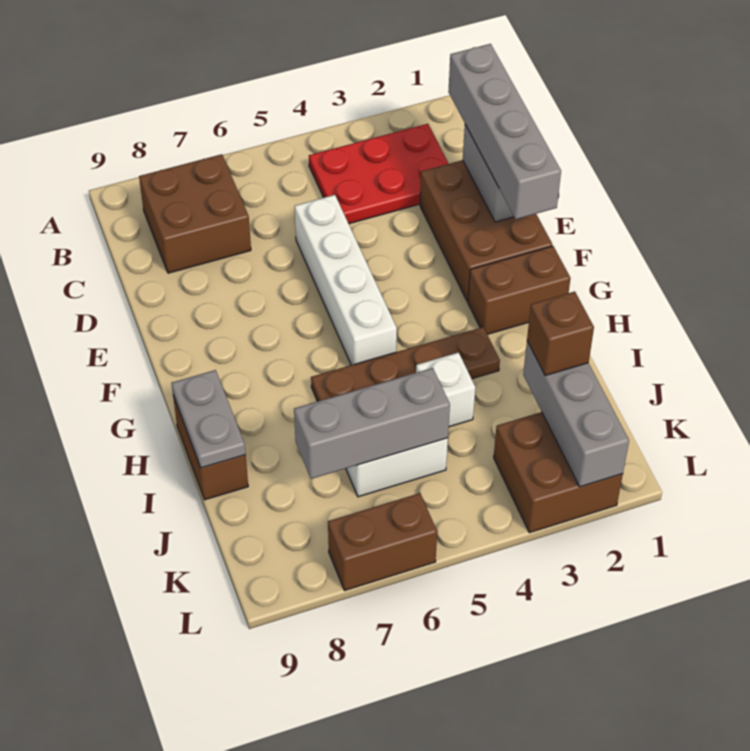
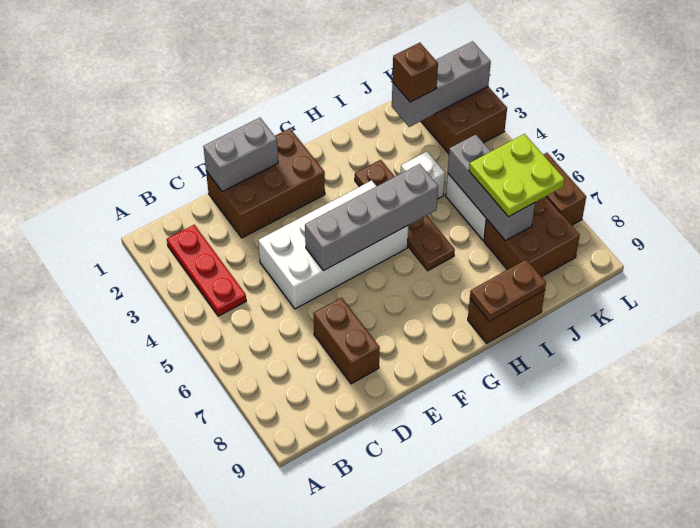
red 2x3 plate [309,124,449,224] -> red 1x3 plate [167,225,246,316]
brown 2x2 brick [139,154,251,273] -> brown 2x2 brick moved to [484,197,580,277]
grey 1x4 brick [448,44,561,219] -> grey 1x4 brick moved to [305,164,438,271]
white 1x4 brick [295,195,397,365] -> white 2x4 brick [258,180,408,309]
brown 1x2 brick [468,246,570,334] -> brown 1x2 brick moved to [313,298,380,384]
grey 1x2 plate [172,370,246,468] -> brown 1x2 plate [470,259,546,321]
none -> lime 2x2 plate [469,134,565,217]

